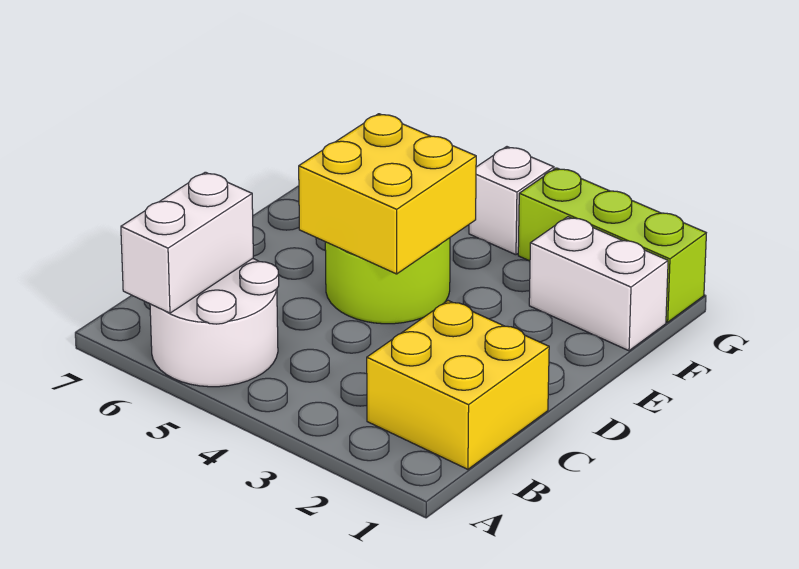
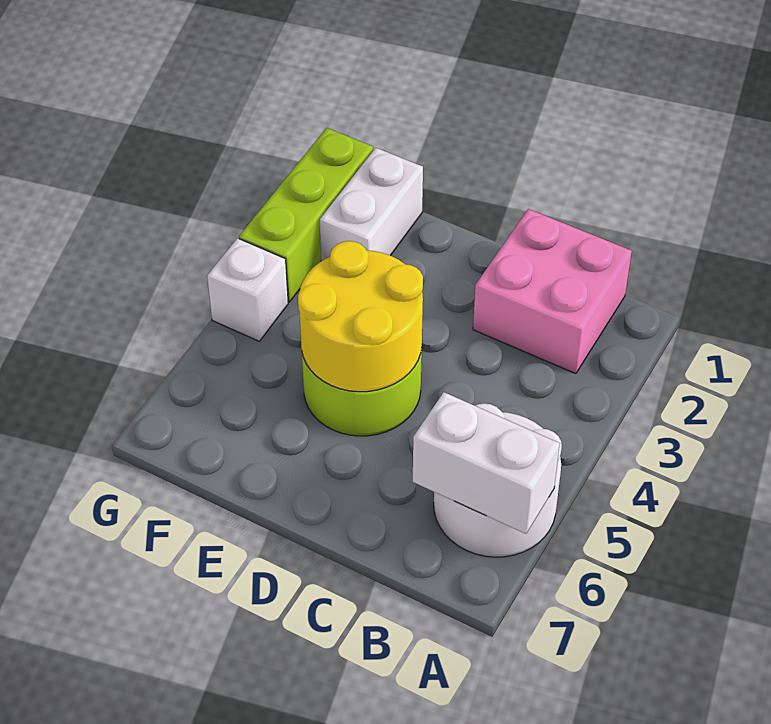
yellow 2x2 brick [367,301,549,469] -> pink 2x2 brick [473,209,632,374]
yellow 2x2 brick [299,114,476,274] -> yellow 2x2 round brick [298,241,423,392]

